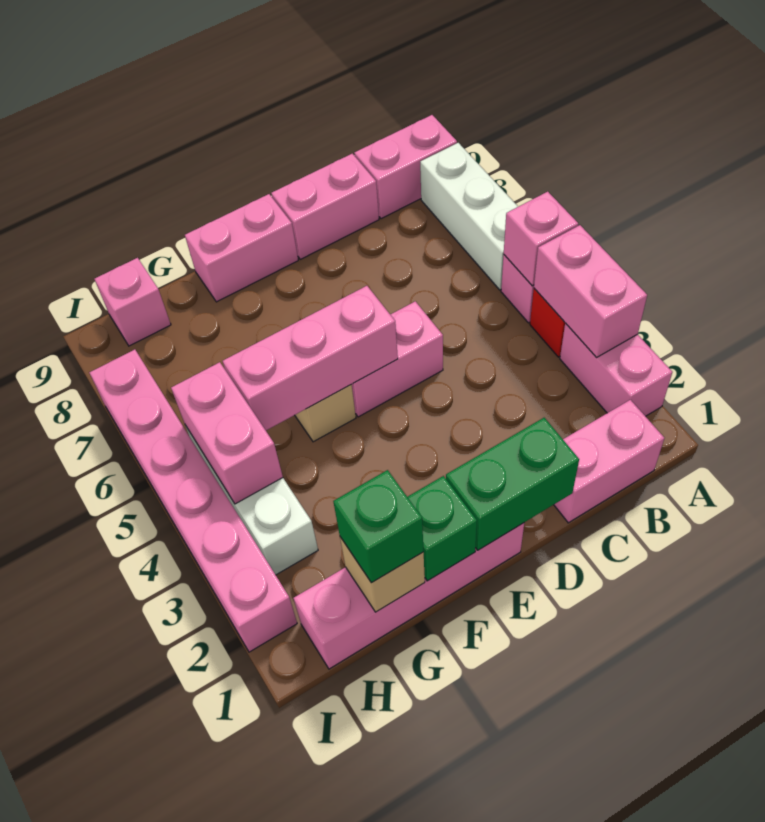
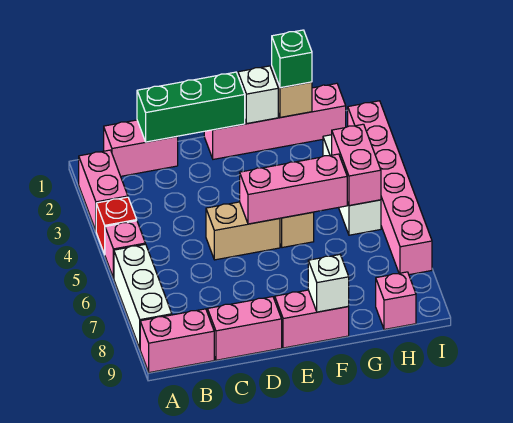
pink 1x2 brick [534,225,647,358] -> none
pink 1x1 brick [504,192,578,286] -> none
green 1x2 brick [446,418,579,550] -> green 1x3 brick [137,72,245,142]
pink 1x2 brick [351,301,443,417] -> tan 1x2 brick [206,202,280,260]
green 1x1 brick [408,476,477,581] -> white 1x1 brick [238,66,278,124]
none -> white 1x1 brick [308,255,349,312]

